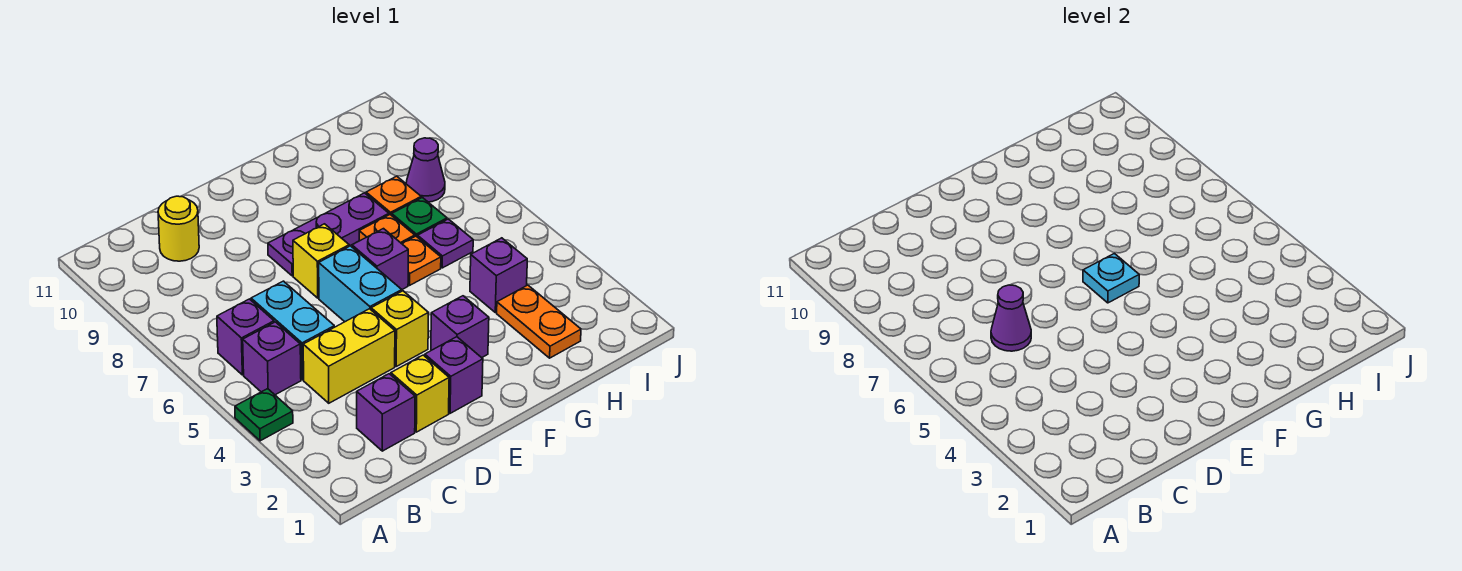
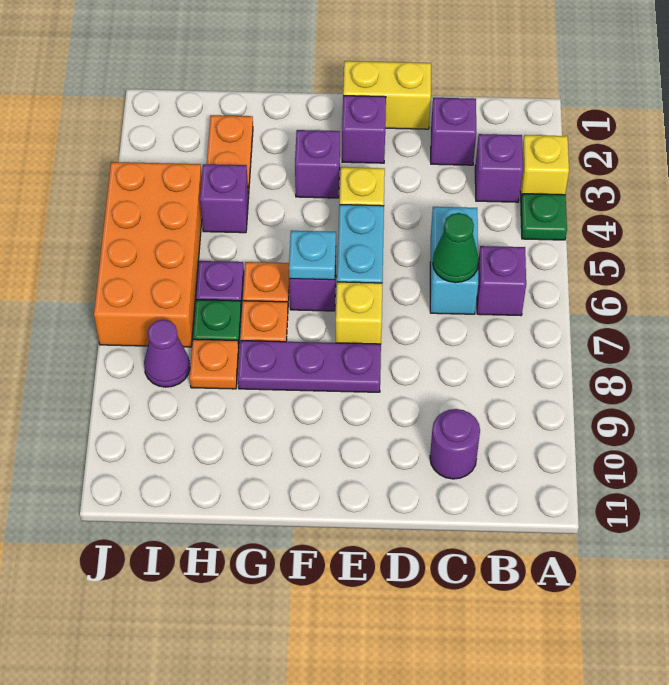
purple 1x1 brick [243,322,301,395] -> purple 1x1 brick moved to [475,134,523,202]
yellow 1x2 brick [303,309,395,403] -> yellow 1x2 brick moved to [343,61,431,129]
purple 1x1 cone [991,285,1031,351] -> green 1x1 cone [433,213,479,283]
yellow 1x1 round brick [158,196,199,261] -> purple 1x1 round brick [430,409,480,479]
yellow 1x1 brick [391,355,449,432] -> yellow 1x1 brick moved to [520,135,569,199]
none -> orange 2x4 brick [94,162,202,347]

